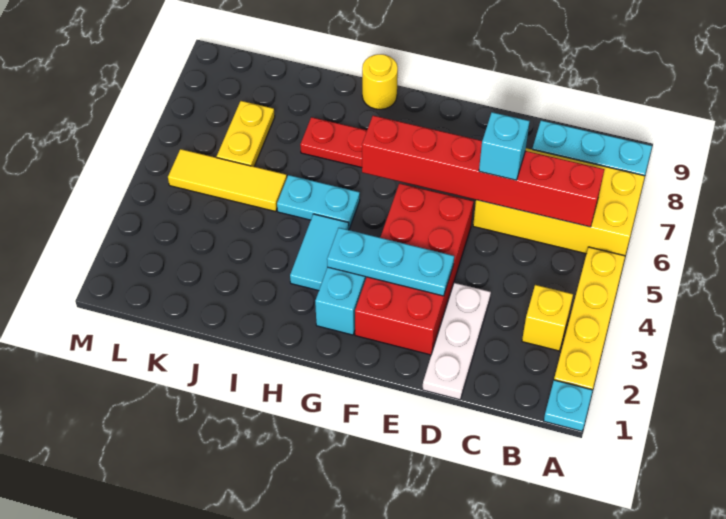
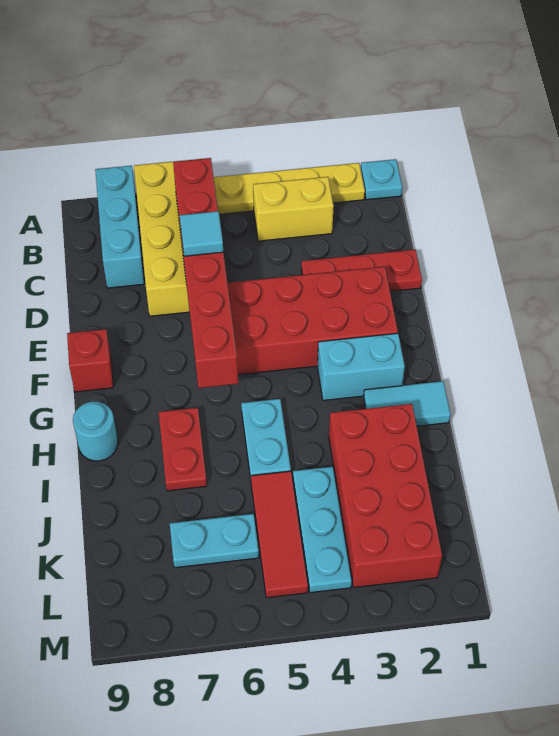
yellow 1x1 brick [522,285,573,351] -> yellow 1x2 brick [253,177,334,241]
white 1x3 plate [422,283,491,400] -> red 1x3 plate [301,249,422,291]
cyan 1x1 brick [479,112,530,180] -> cyan 1x1 tile [180,211,223,256]
cyan 1x3 plate [327,228,454,296] -> cyan 1x3 plate moved to [293,467,352,593]
none -> red 1x1 brick [67,329,113,392]
cyan 1x2 tile [290,214,349,291] -> cyan 1x2 tile moved to [364,381,451,426]
yellow 1x1 round brick [362,54,398,110] -> cyan 1x1 round brick [73,402,118,461]
none -> red 2x4 brick [329,404,442,588]
yellow 1x3 tile [168,149,287,211] -> red 1x3 tile [251,471,308,598]
yellow 1x2 plate [217,101,275,167] -> cyan 1x2 plate [170,514,259,568]

